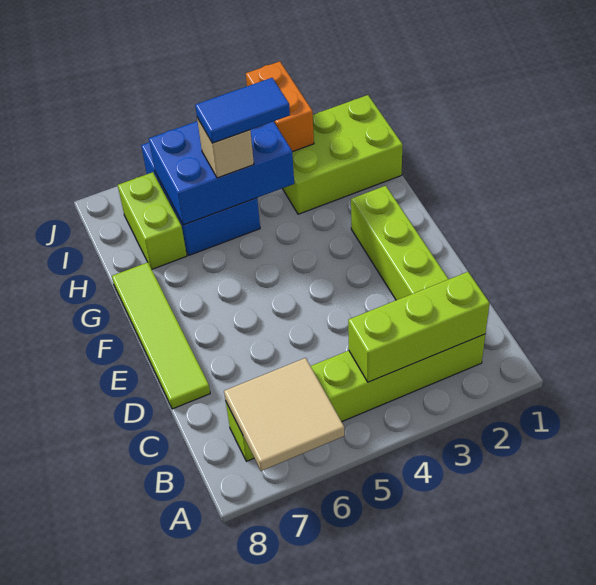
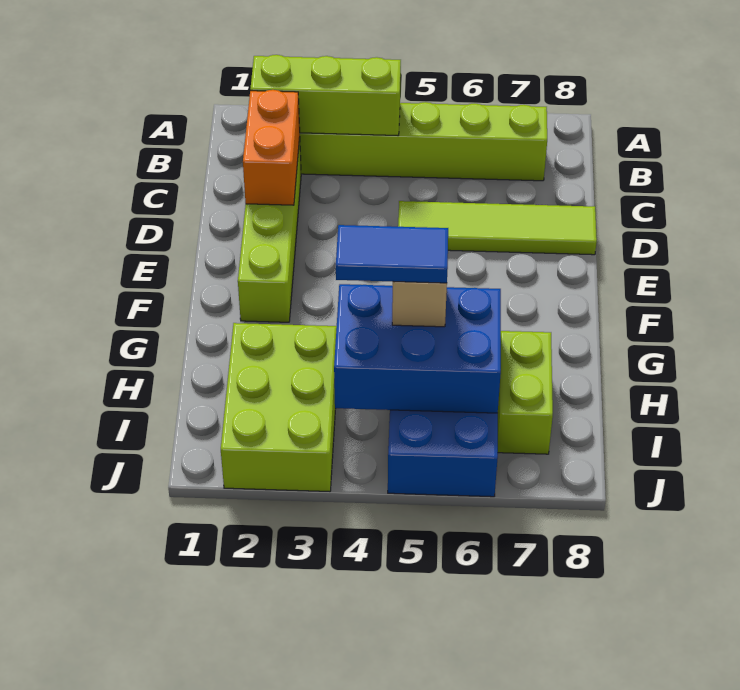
tan 2x2 tile [224,358,344,471] -> none
lime 1x4 tile [112,262,210,409] -> lime 1x4 tile turned to [398,201,597,255]
lime 2x3 brick [282,95,403,214] -> lime 2x3 brick turned to [221,323,337,491]
orange 1x2 brick [246,61,314,152] -> orange 1x2 brick moved to [243,90,300,205]

